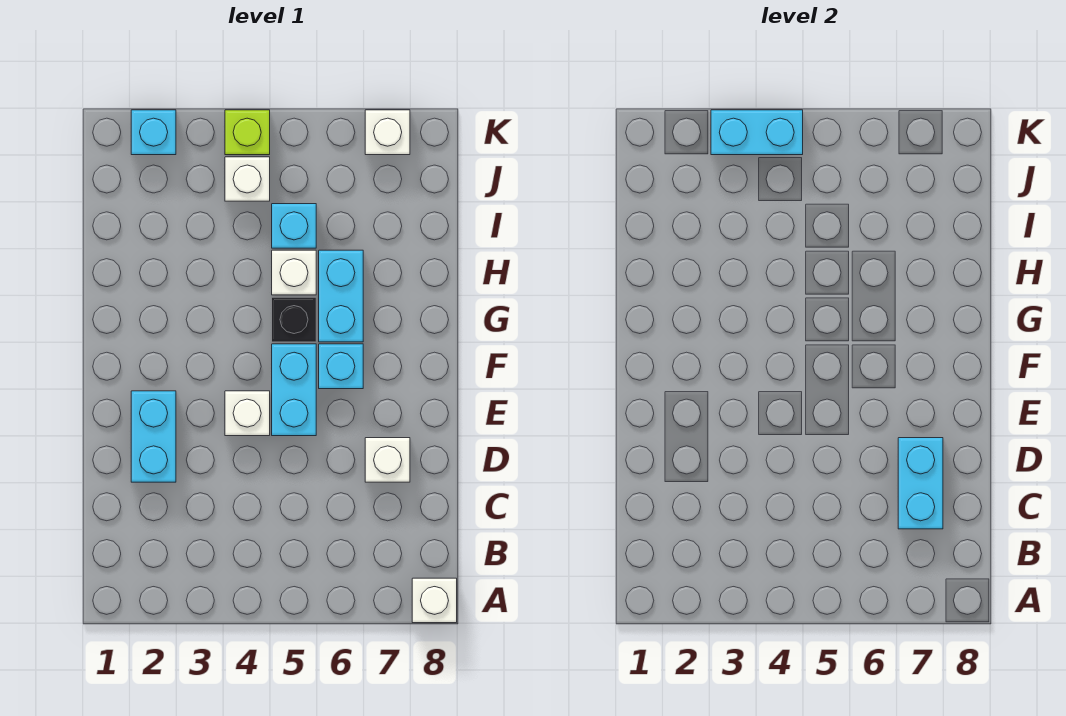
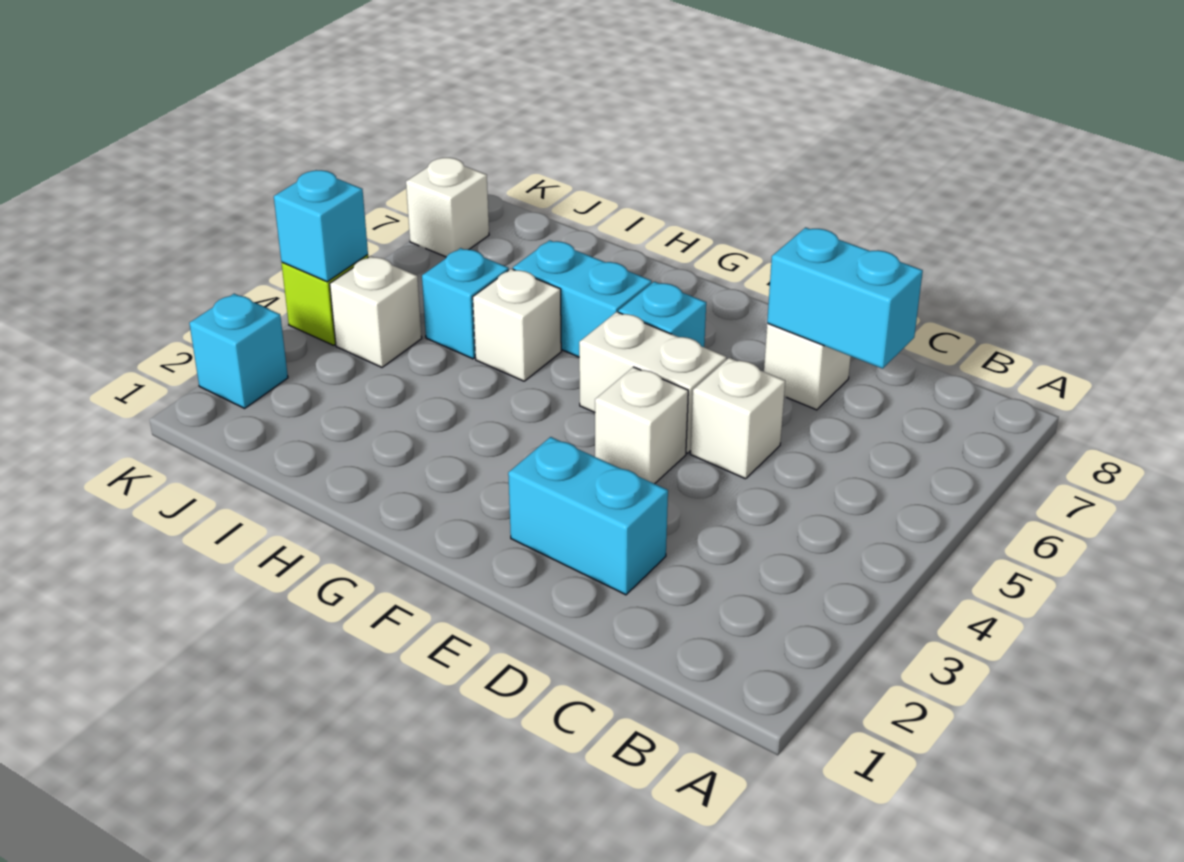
white 1x1 brick [412,578,457,623] -> white 1x1 brick moved to [690,358,785,479]
cyan 1x2 brick [272,344,316,436] -> white 1x2 brick [579,312,726,453]
black 1x1 brick [272,297,316,342] -> none
cyan 1x2 brick [711,110,803,155] -> cyan 1x1 brick [274,170,368,282]

